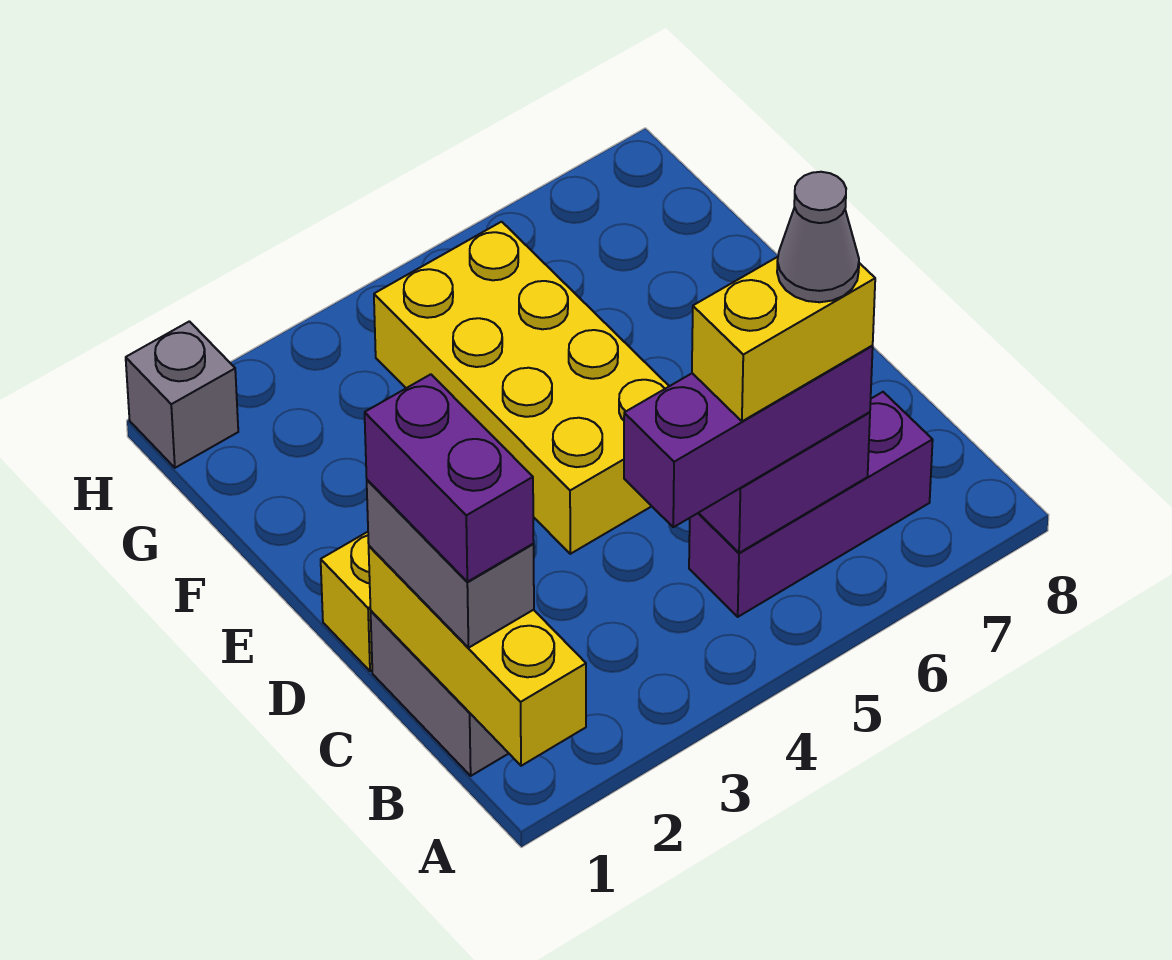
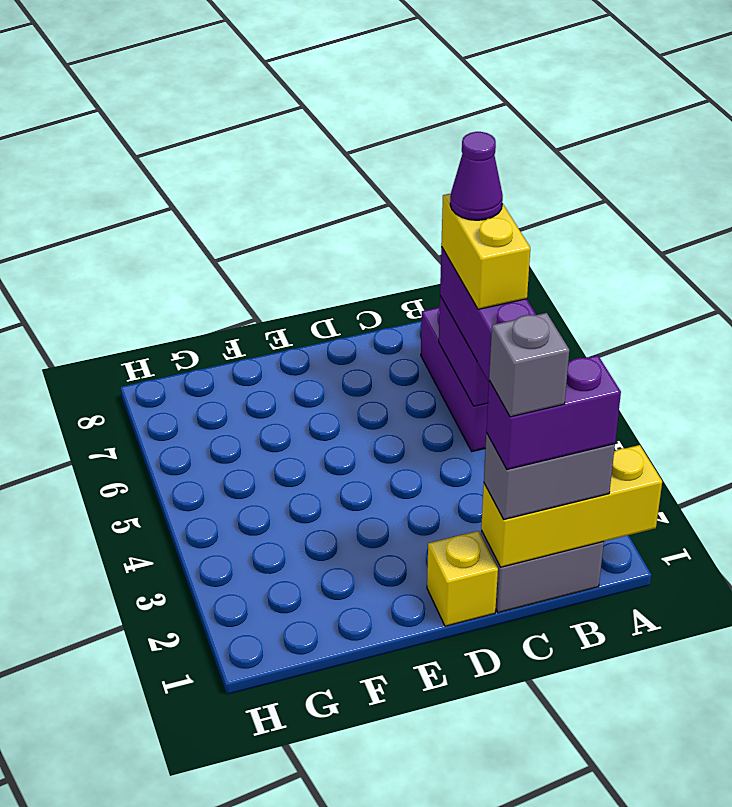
grey 1x1 cone [777,172,859,302] -> purple 1x1 cone [450,132,503,220]
yellow 2x4 brick [374,222,669,554] -> none
grey 1x1 brick [126,321,238,468] -> grey 1x1 brick moved to [489,313,569,417]

